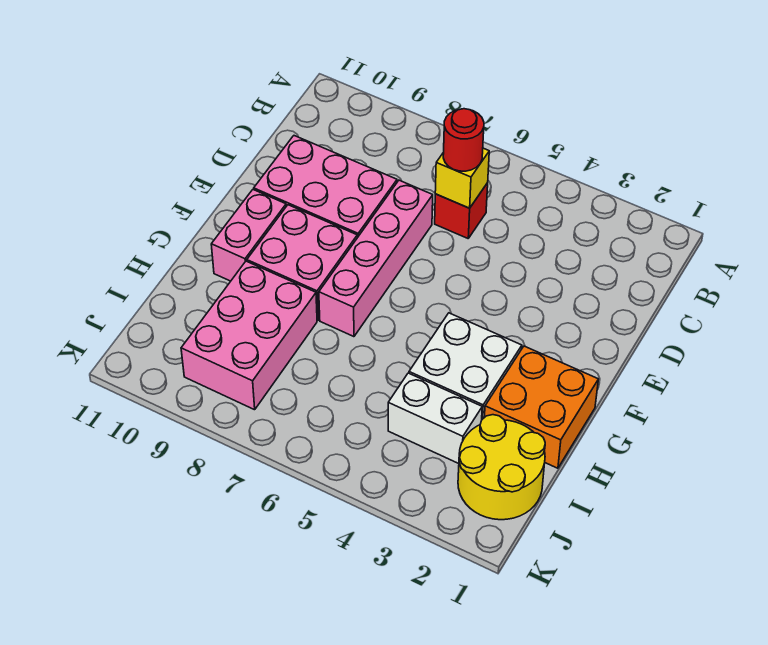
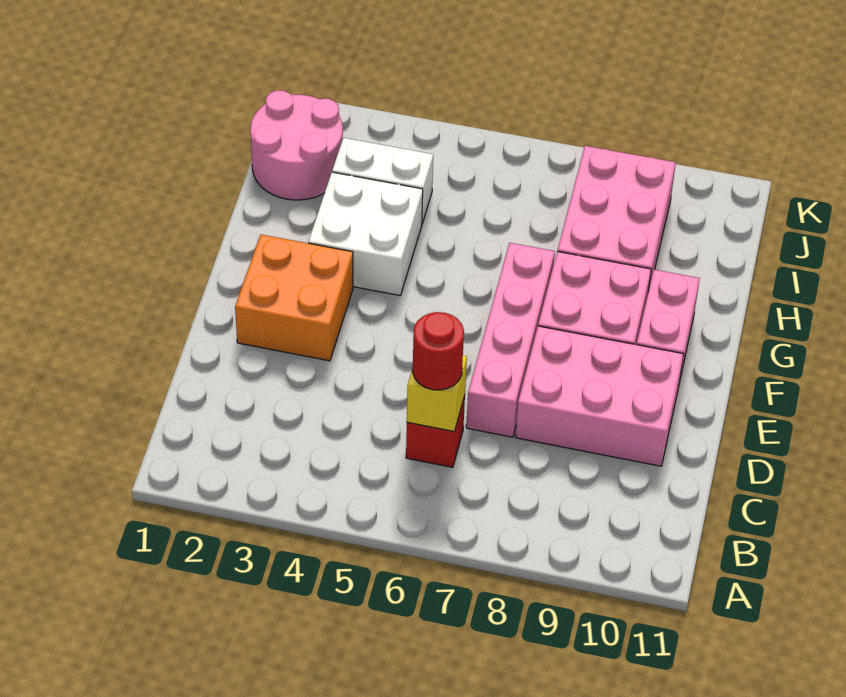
orange 2x2 brick [484,346,598,468] -> orange 2x2 brick moved to [235,235,353,361]
yellow 2x2 round brick [458,415,545,520] -> pink 2x2 round brick [250,91,343,200]

